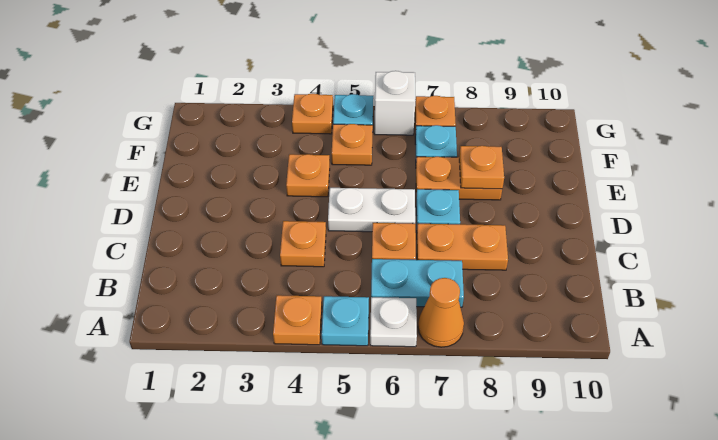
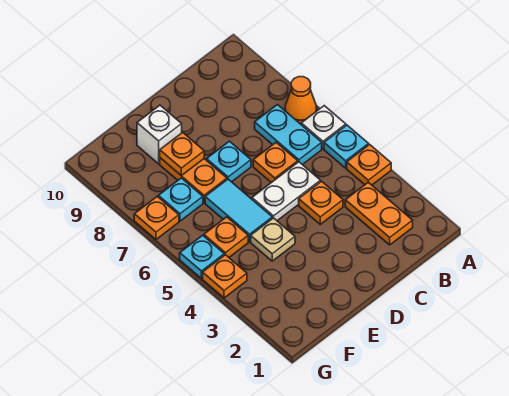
orange 1x2 plate [417,224,508,270] -> orange 1x2 plate moved to [345,182,413,245]
white 1x2 plate [328,188,415,232] -> white 1x2 plate turned to [252,162,320,221]
orange 1x1 plate [286,154,330,197] -> tan 1x1 plate [251,218,295,261]
none -> cyan 1x2 tile [205,179,272,242]
white 1x1 brick [374,71,416,135] -> white 1x1 brick moved to [137,105,182,164]

